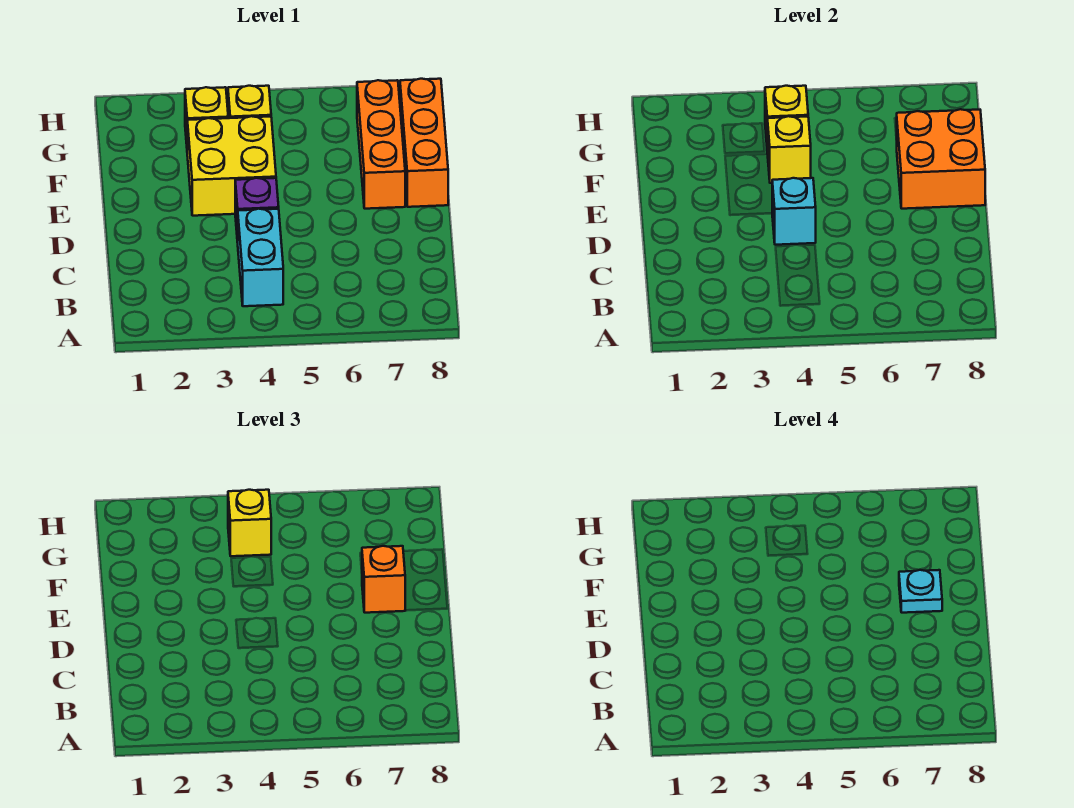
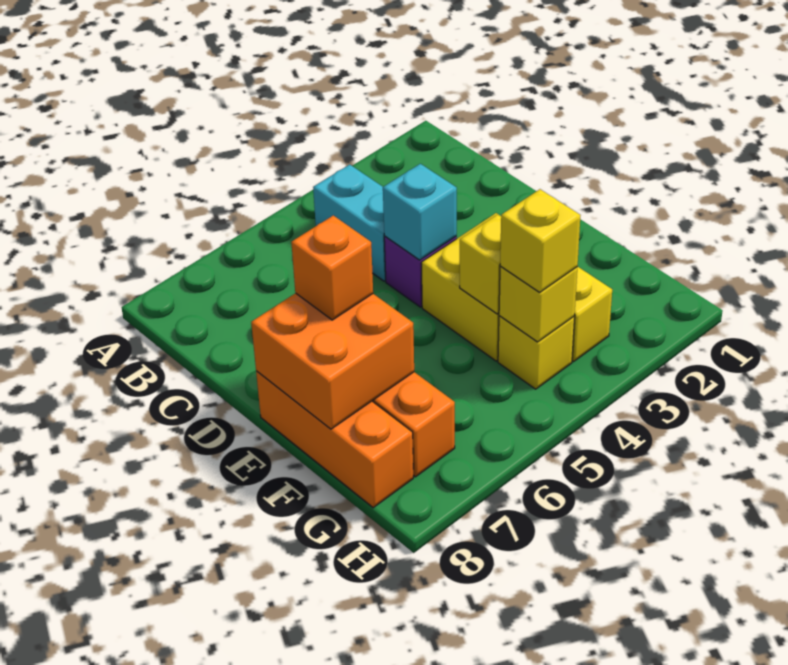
cyan 1x1 plate [899,570,942,613] -> none

